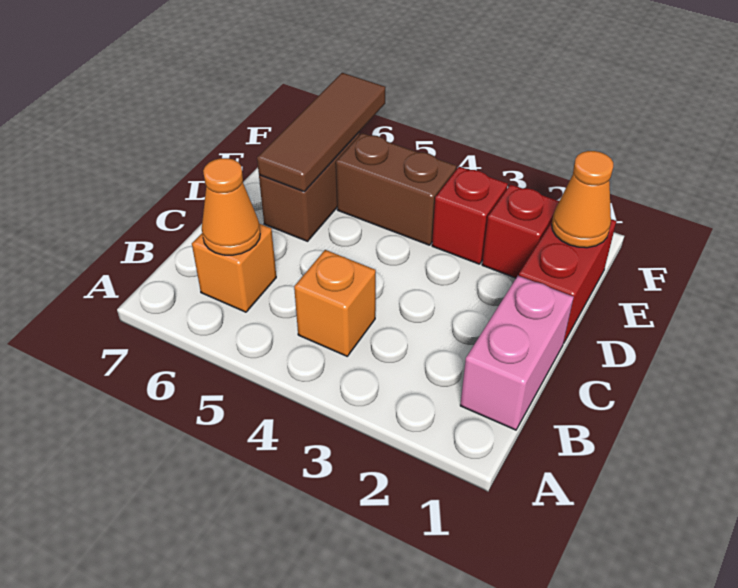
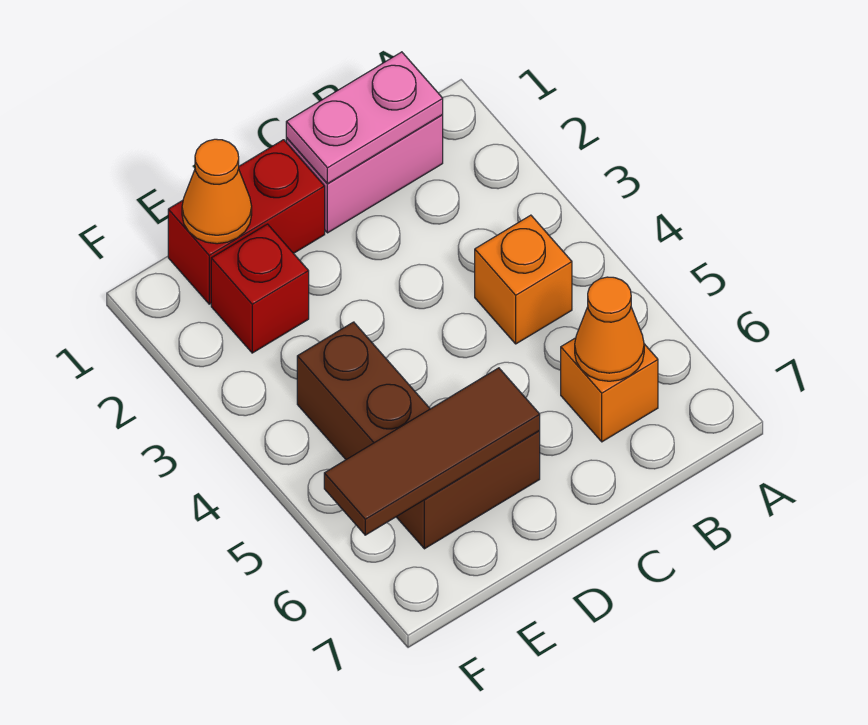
none -> pink 1x2 plate [286,52,443,184]
red 1x1 brick [432,167,508,264] -> none

